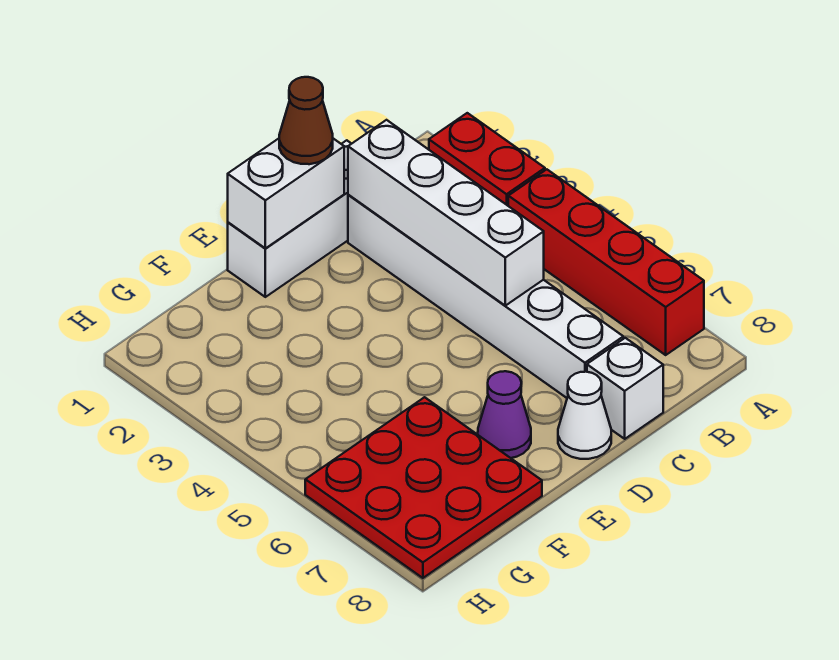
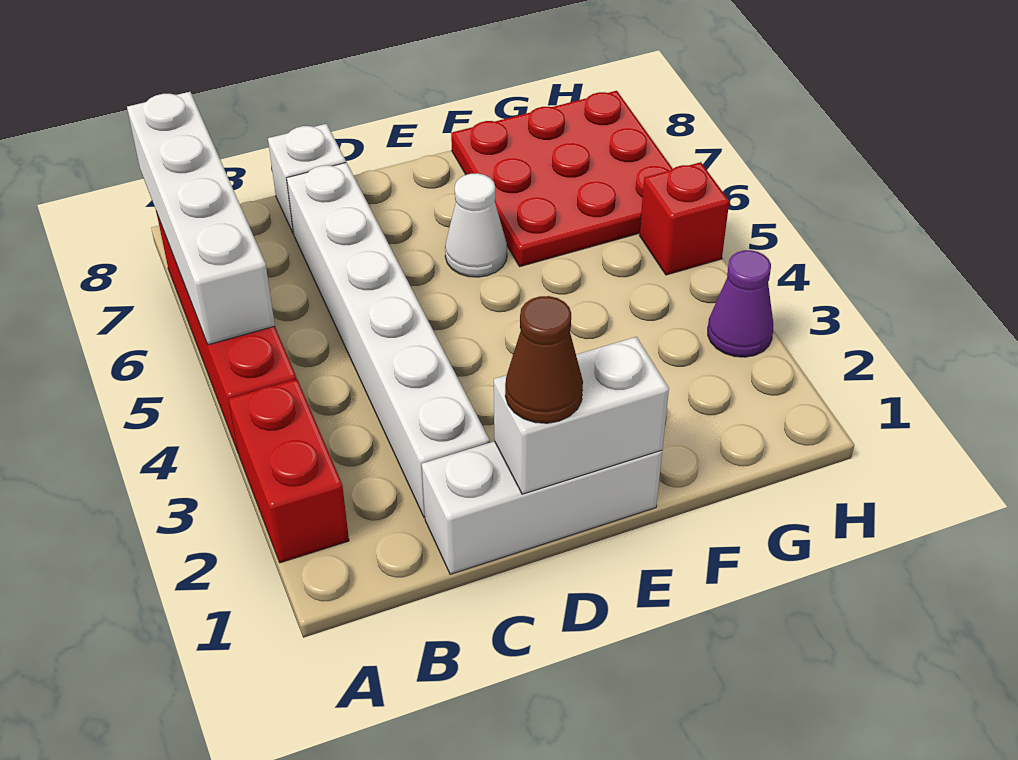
white 1x4 brick [348,120,544,306] -> white 1x4 brick moved to [127,92,275,345]
white 1x1 cone [558,372,611,459] -> white 1x1 cone moved to [445,173,507,277]
purple 1x1 cone [478,371,531,458] -> purple 1x1 cone moved to [708,250,773,357]
none -> red 1x1 brick [640,162,729,275]

